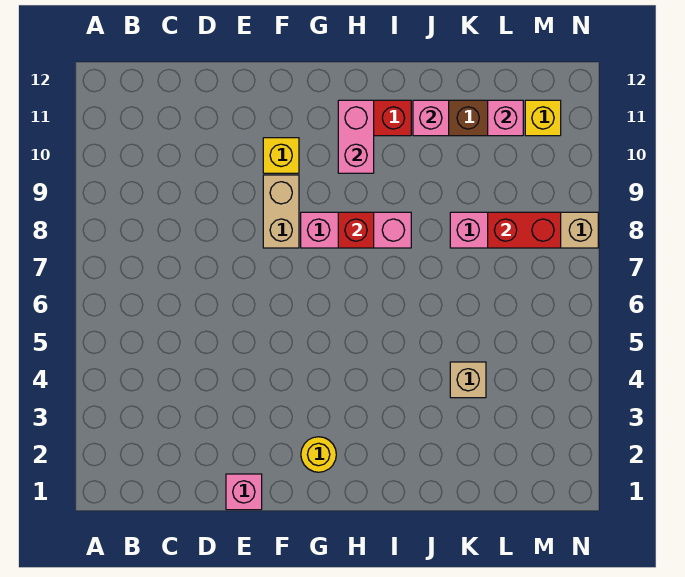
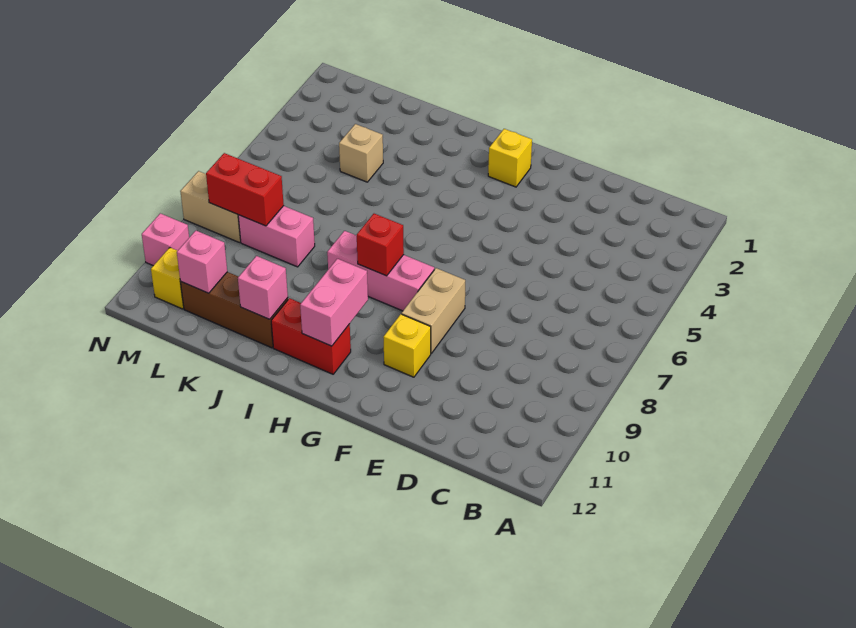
pink 1x1 brick [226,474,262,510] -> pink 1x1 brick moved to [142,213,189,266]
yellow 1x1 round brick [301,437,336,472] -> yellow 1x1 brick [488,129,532,187]

